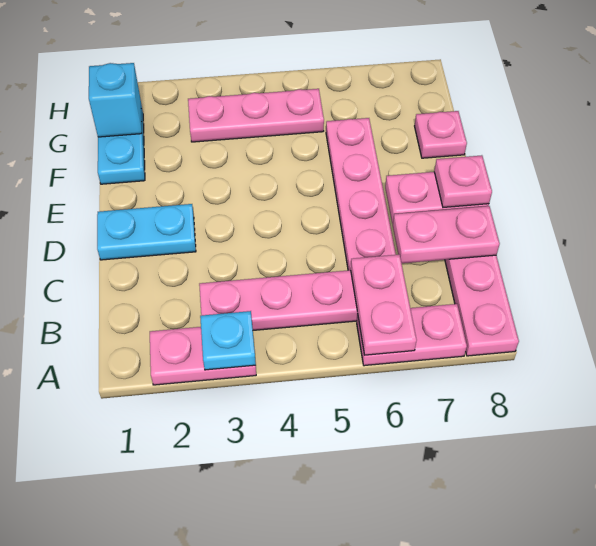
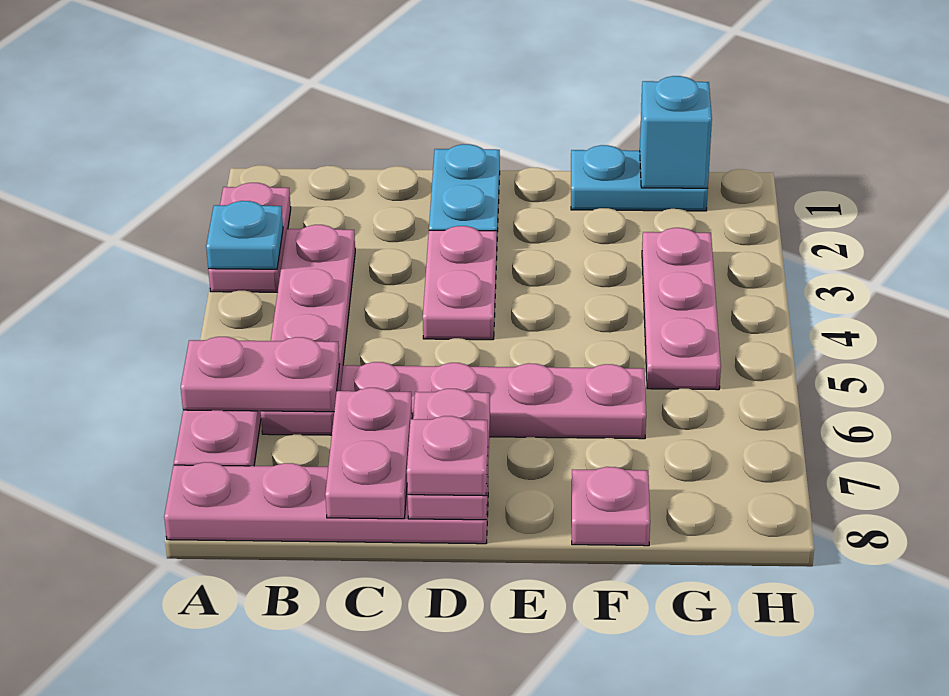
none -> pink 1x2 plate [423,226,497,340]

